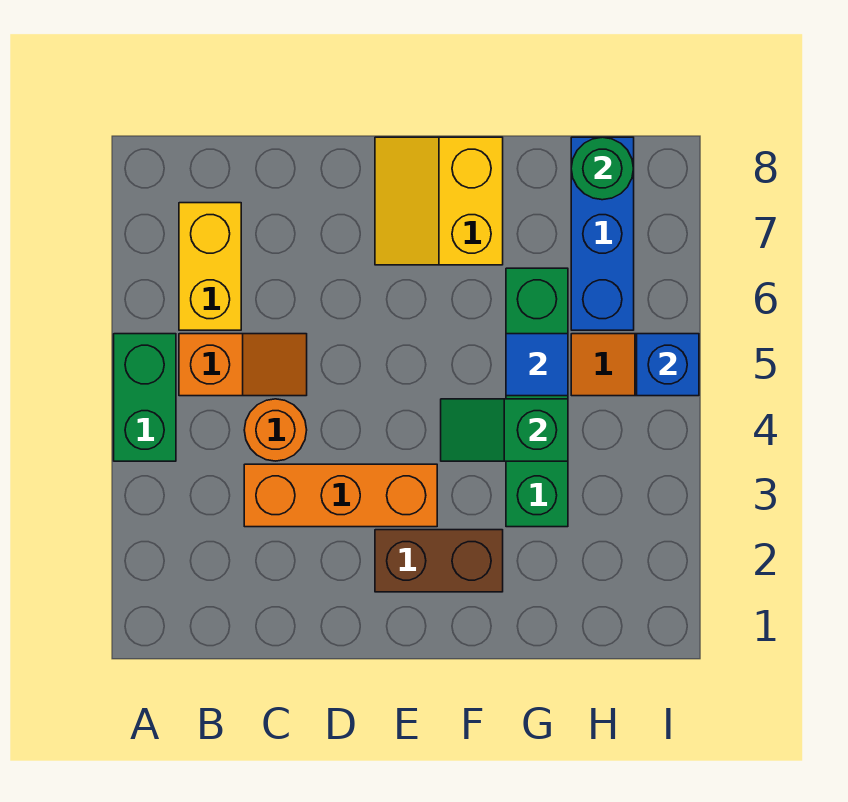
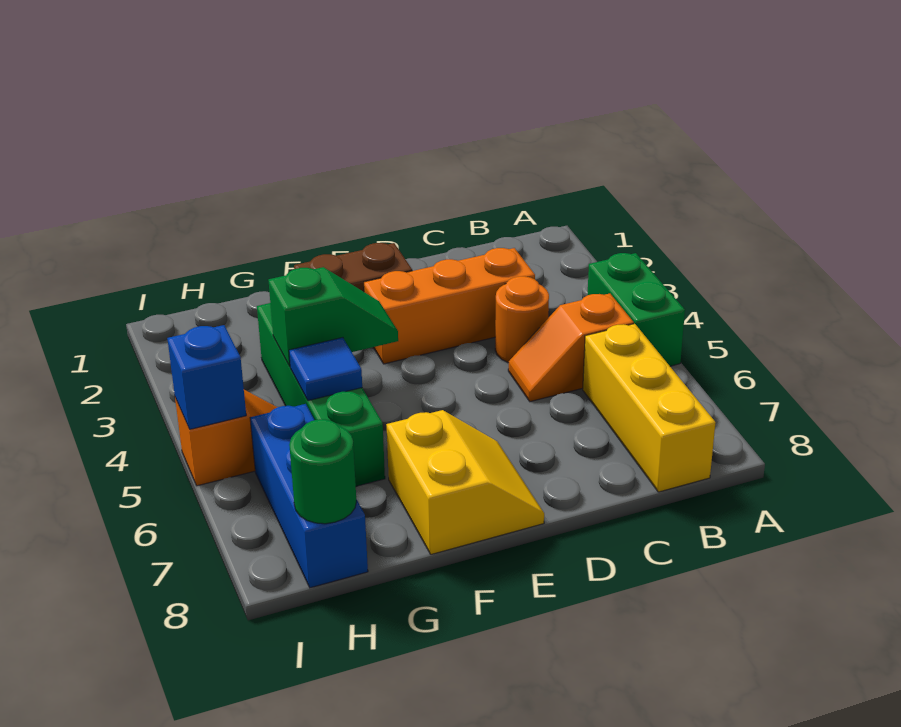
yellow 1x2 brick [179,203,241,330] -> yellow 1x3 brick [583,324,716,492]

